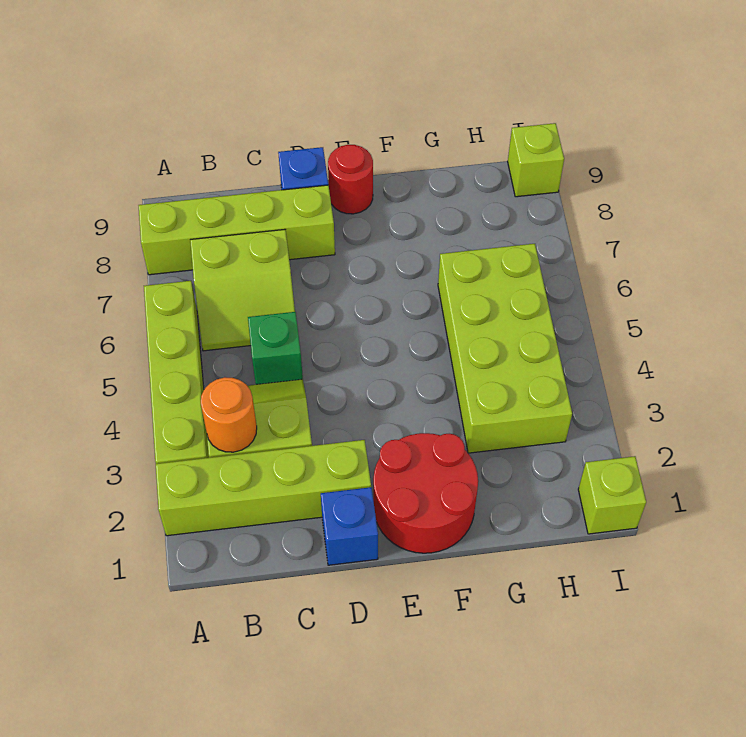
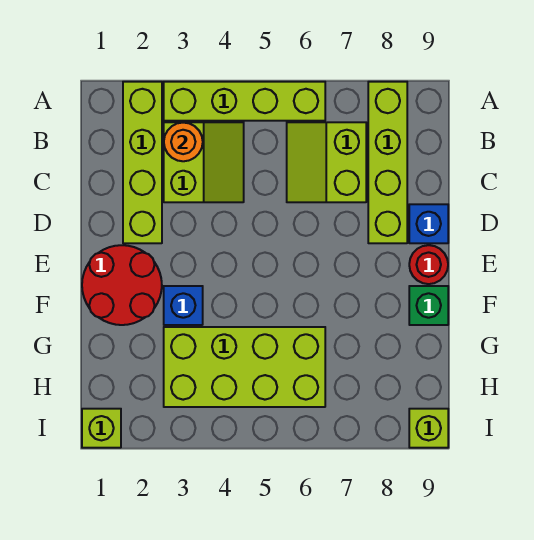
green 1x1 brick [248,312,303,385] -> green 1x1 brick moved to [409,286,448,325]
blue 1x1 brick [321,487,378,565] -> blue 1x1 brick moved to [164,286,203,325]

